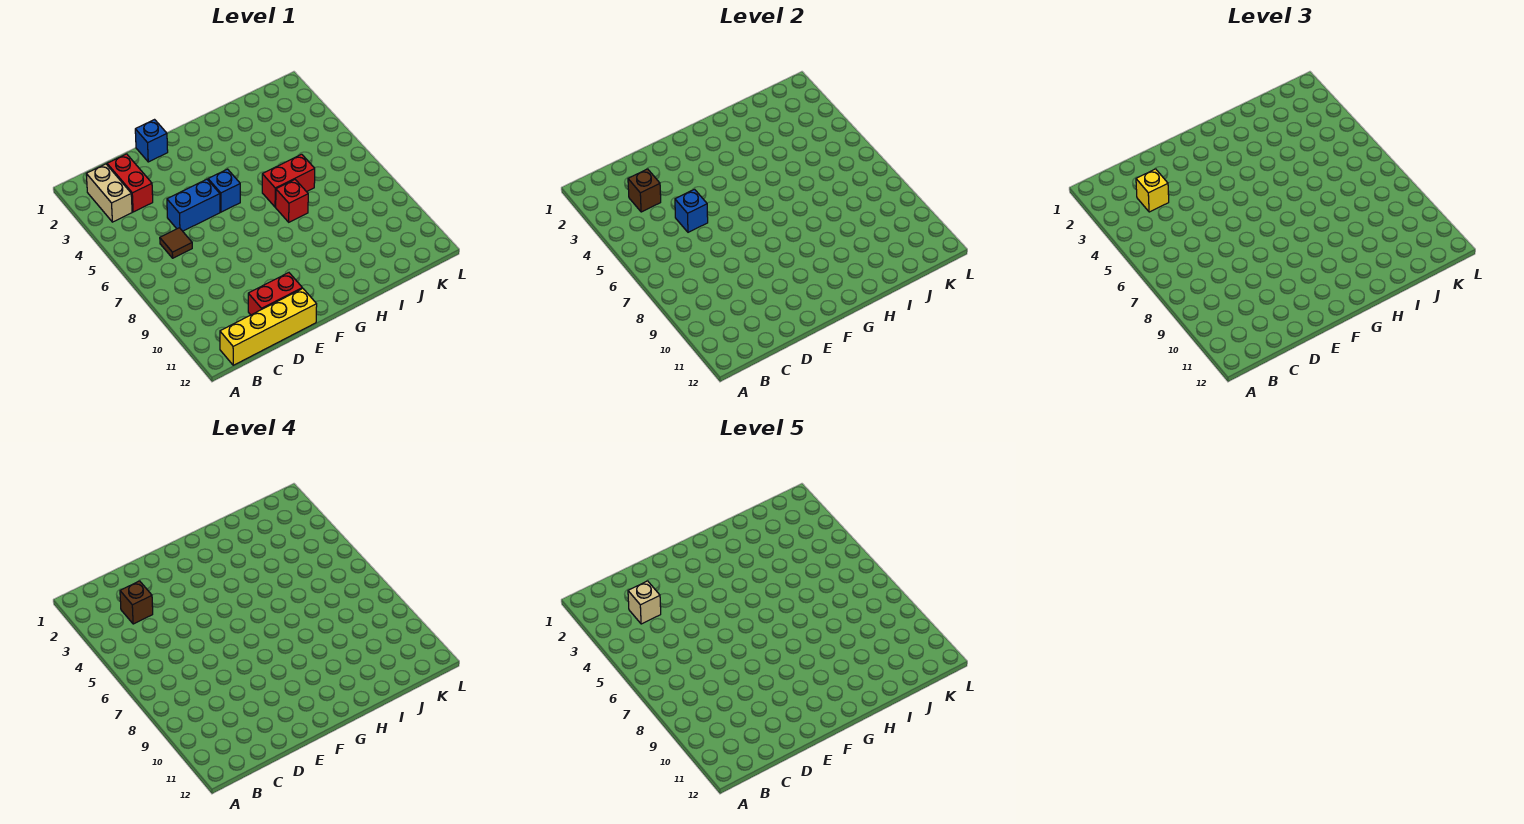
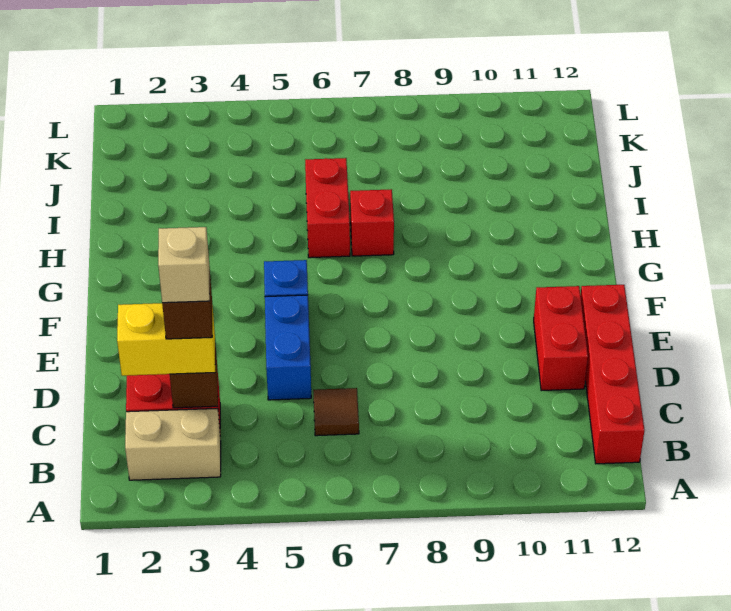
yellow 1x4 brick [220,288,317,365] -> red 1x4 brick [581,285,644,464]
yellow 1x1 brick [1136,169,1169,212] -> yellow 1x2 brick [117,303,215,376]
blue 1x1 brick [675,189,708,232] -> none
blue 1x1 brick [135,120,168,162] -> none

